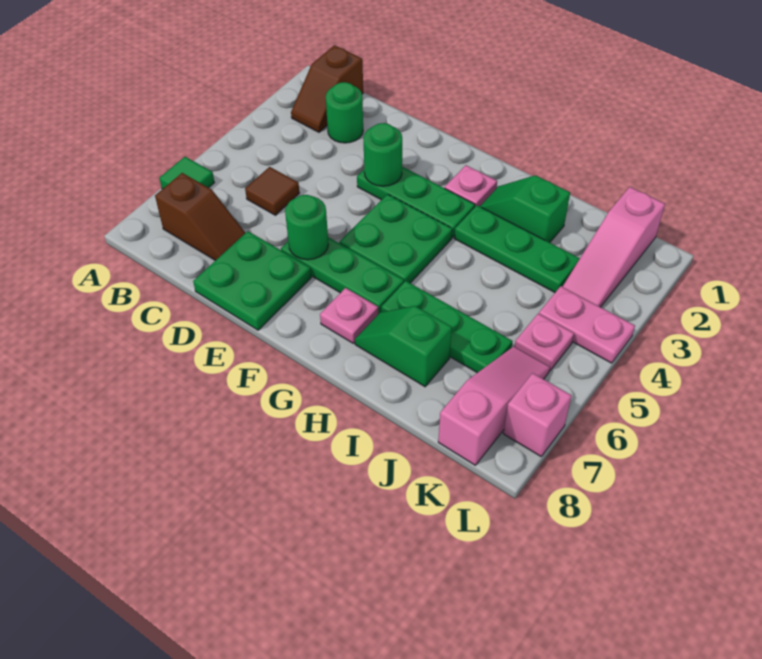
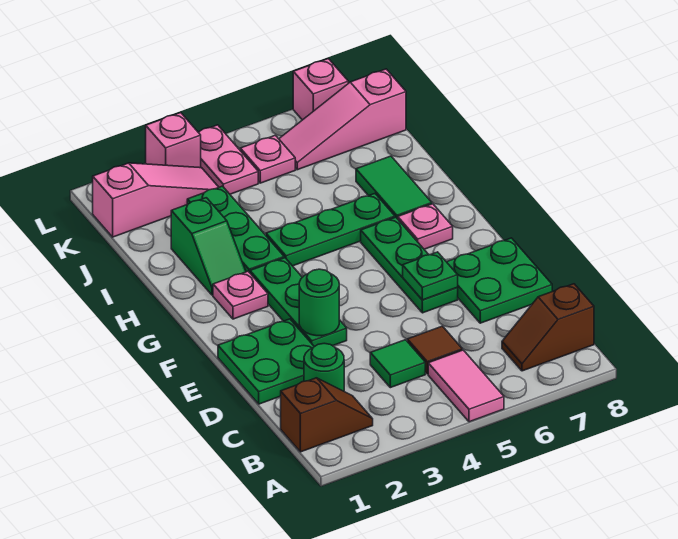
none -> pink 1x2 tile [428,350,504,422]
green 1x1 tile [159,157,215,189] -> green 1x1 tile moved to [370,340,425,388]
brown 1x2 slope [155,173,245,261] -> brown 1x2 slope turned to [502,284,594,371]
green 1x1 round brick [285,195,328,260] -> green 1x1 plate [403,252,458,300]
green 2x2 plate [339,194,452,283] -> green 2x2 plate moved to [218,319,314,404]
green 1x3 plate [381,281,512,373] -> green 1x3 plate turned to [266,194,395,266]
green 1x2 slope [355,306,452,387] -> green 1x2 tile [356,156,432,219]
none -> pink 1x1 brick [146,113,201,168]

